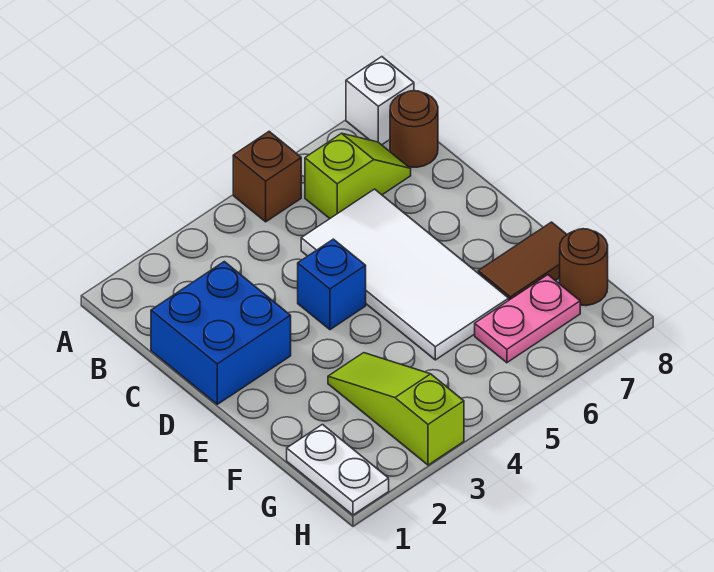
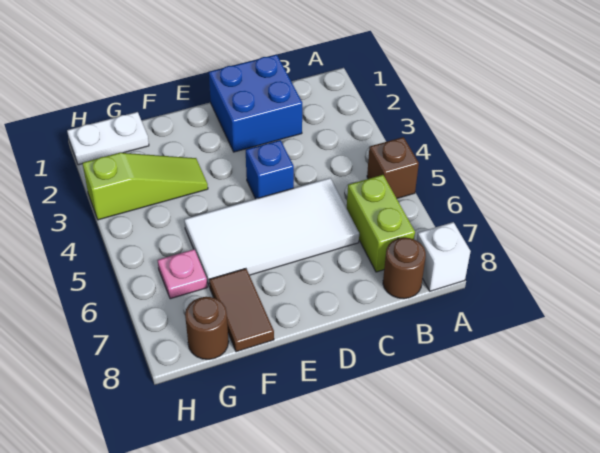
lime 1x2 slope [305,133,411,218] -> lime 1x2 brick [347,175,415,272]
pink 1x2 plate [475,275,580,363] -> pink 1x1 plate [158,249,207,299]

